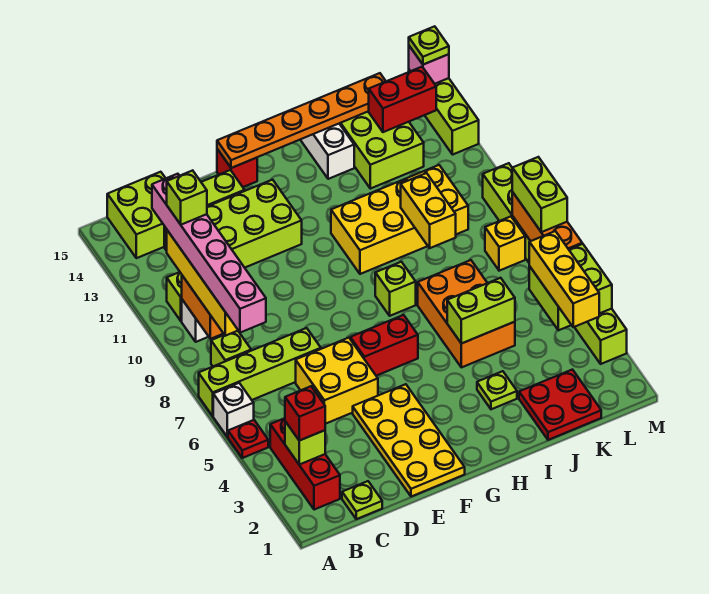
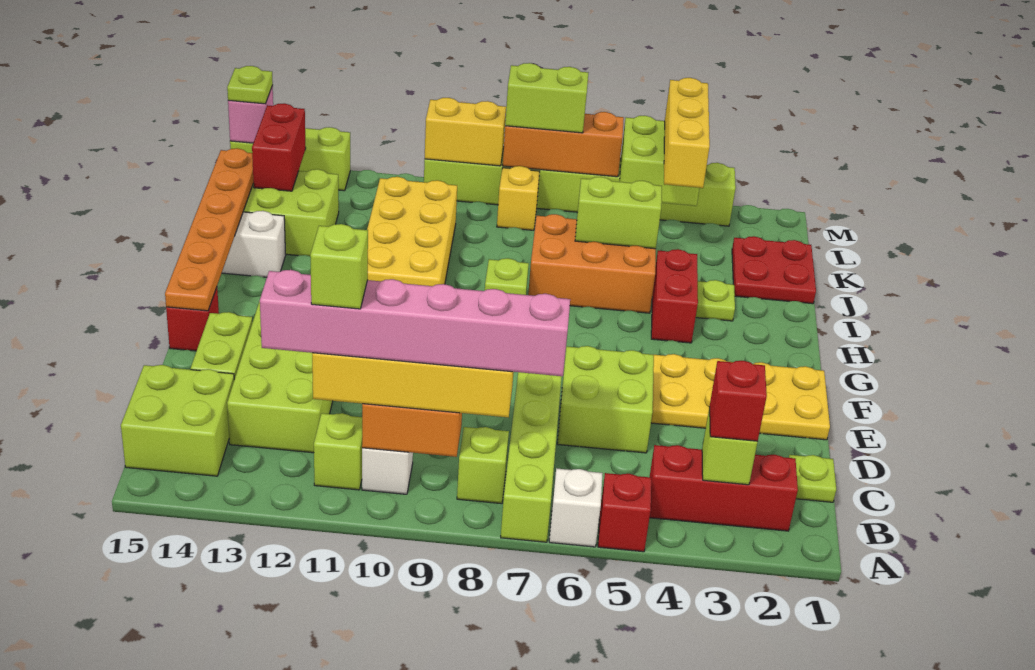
red 1x1 plate [228,420,268,458] -> red 1x1 brick [598,473,651,552]
yellow 2x2 brick [296,338,378,424] -> lime 2x2 brick [557,346,654,453]
red 1x2 brick [350,315,418,376] -> red 1x2 brick moved to [651,249,698,343]
lime 1x2 brick [447,278,515,344] -> lime 1x2 brick turned to [575,177,662,249]
yellow 1x2 brick [401,173,456,248] -> yellow 1x2 brick moved to [425,98,506,166]
yellow 1x3 brick [529,231,599,327] -> yellow 1x3 brick turned to [664,78,710,188]

